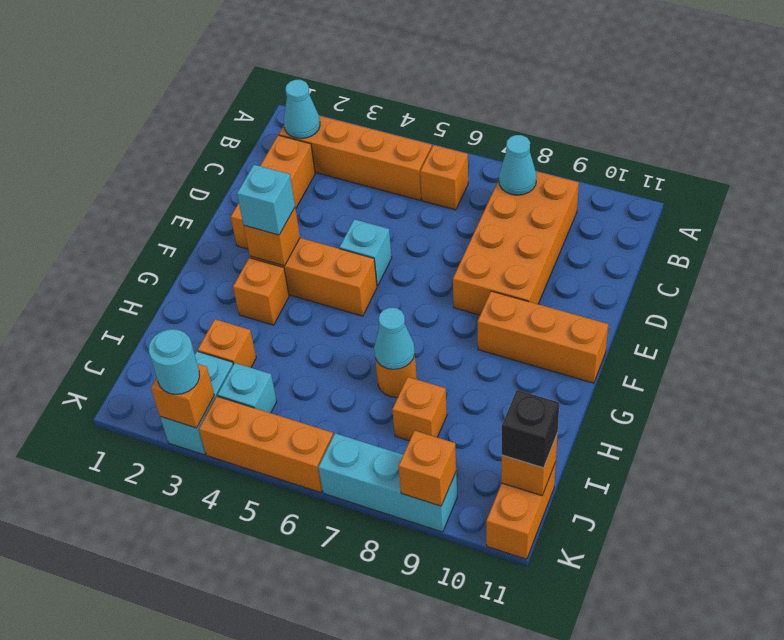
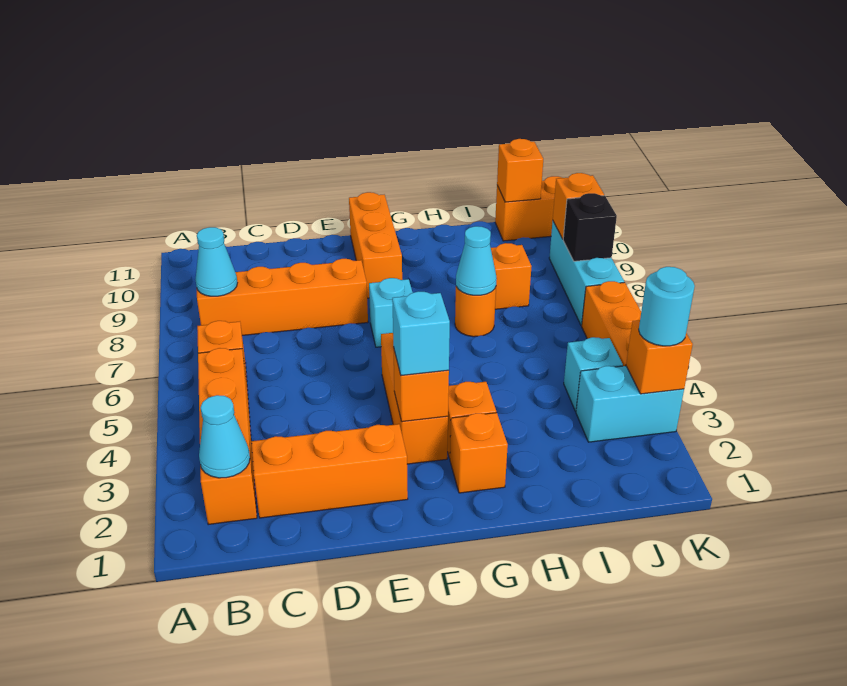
orange 2x4 brick [453,171,579,315] -> orange 1x4 brick [197,259,368,335]
cyan 1x1 brick [339,219,392,286] -> cyan 1x1 brick moved to [369,278,413,347]
orange 1x1 brick [198,319,256,368] -> orange 1x1 brick moved to [450,413,508,493]
black 1x1 brick [502,390,559,468] -> black 1x1 brick moved to [563,193,617,261]

